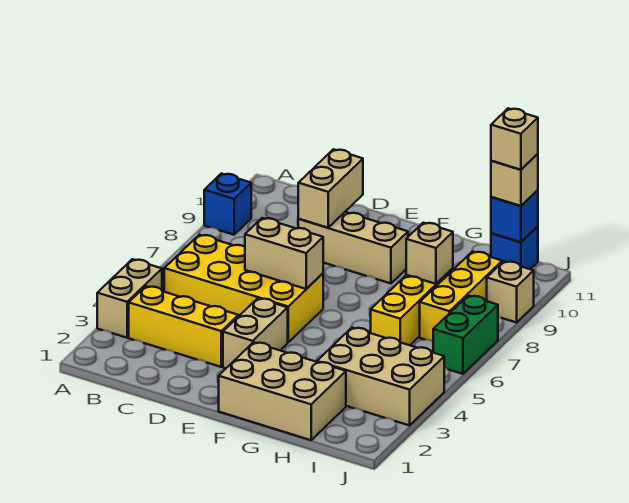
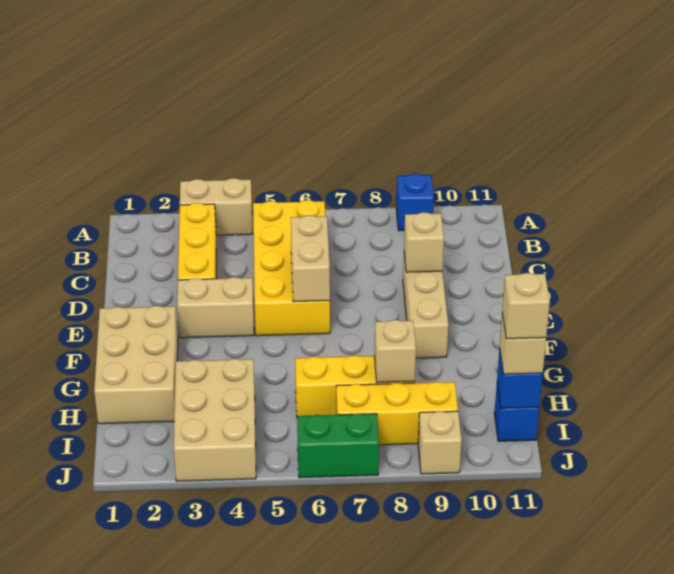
tan 1x2 brick [298,149,363,228] -> tan 1x1 brick [404,212,444,272]

